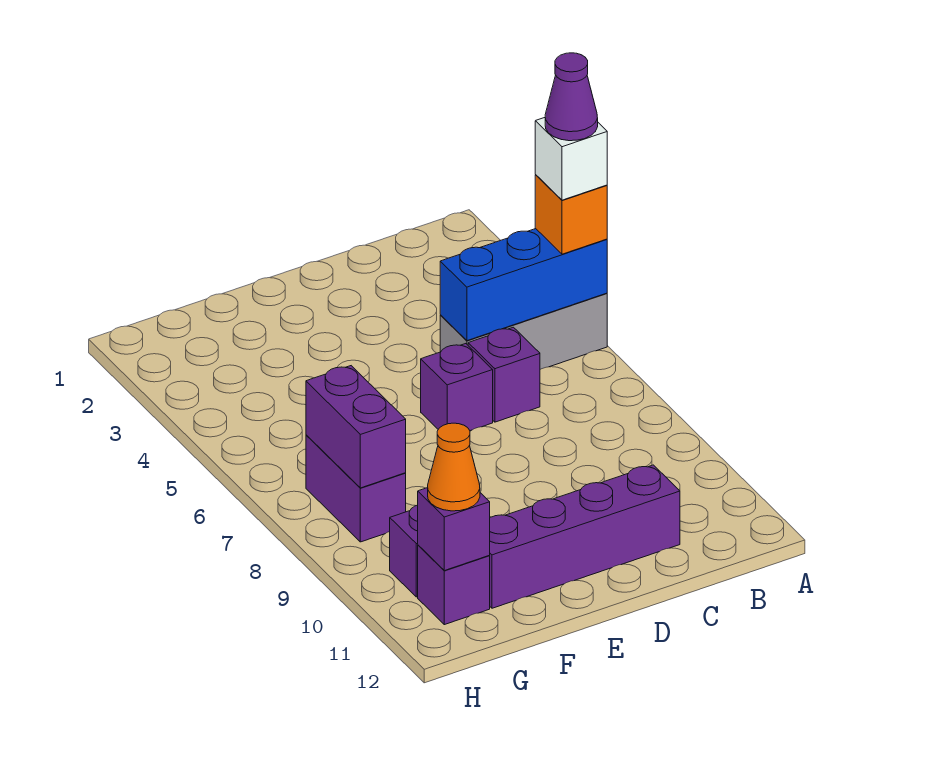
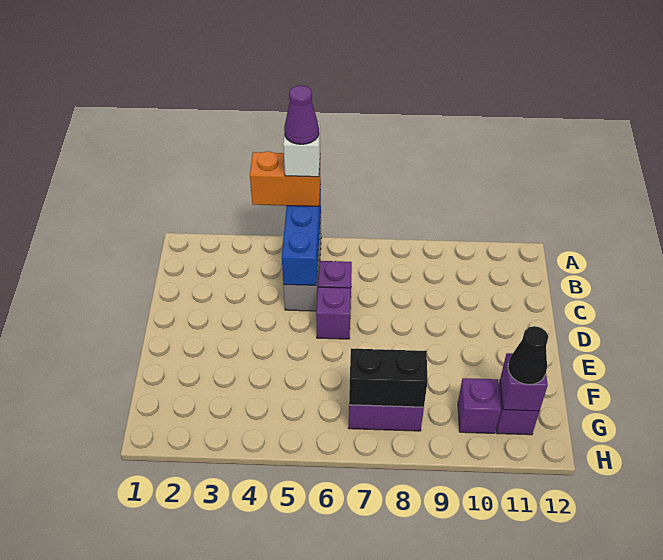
orange 1x1 brick [535,175,607,254] -> orange 1x2 brick [250,151,321,206]
purple 1x4 brick [489,465,680,608] -> none
purple 1x2 brick [306,366,406,488] -> black 1x2 brick [349,349,428,407]
orange 1x1 cone [428,423,480,511] -> black 1x1 cone [508,326,548,385]

